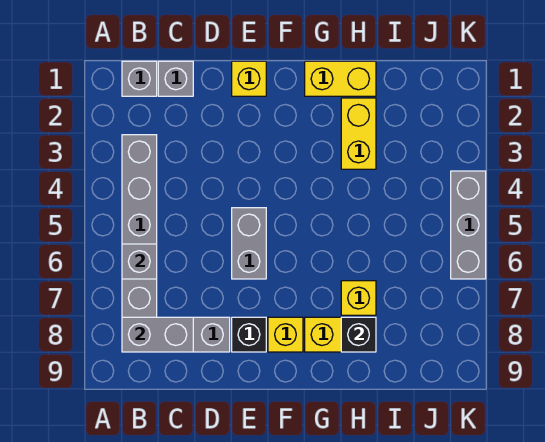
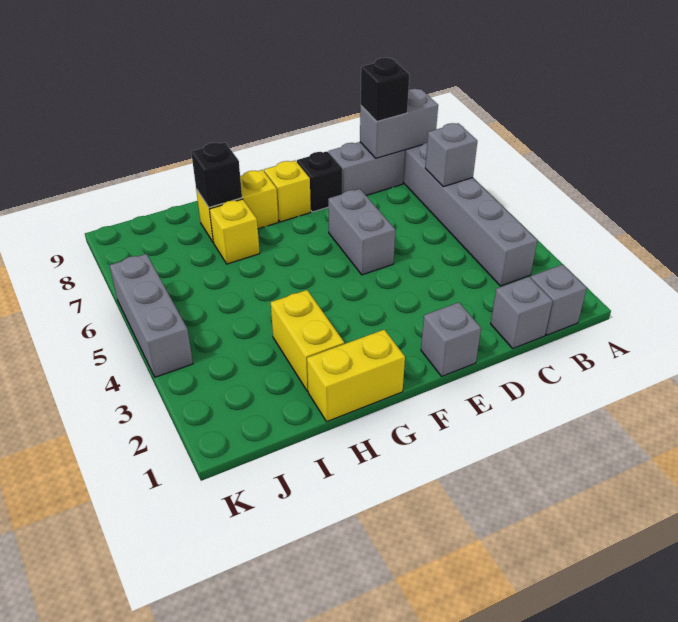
none -> black 1x1 brick [361,58,409,122]
yellow 1x1 brick [232,61,266,96] -> grey 1x1 brick [421,302,481,376]

